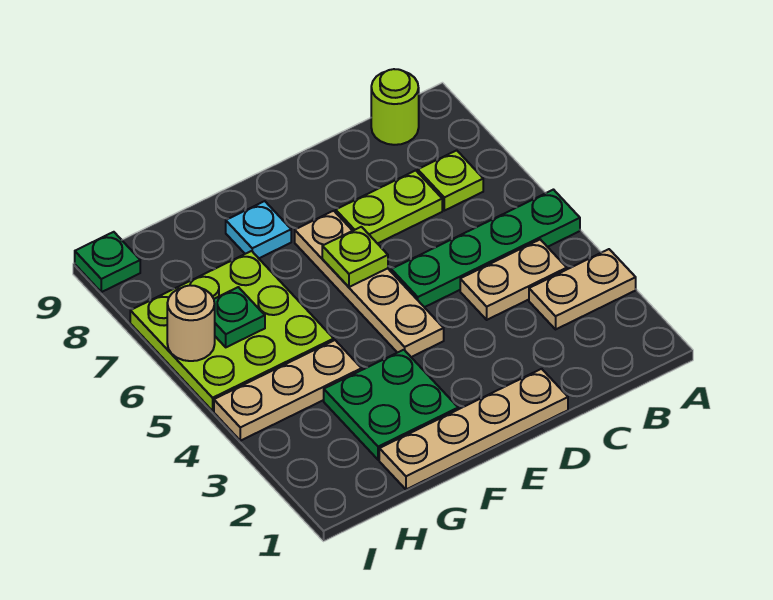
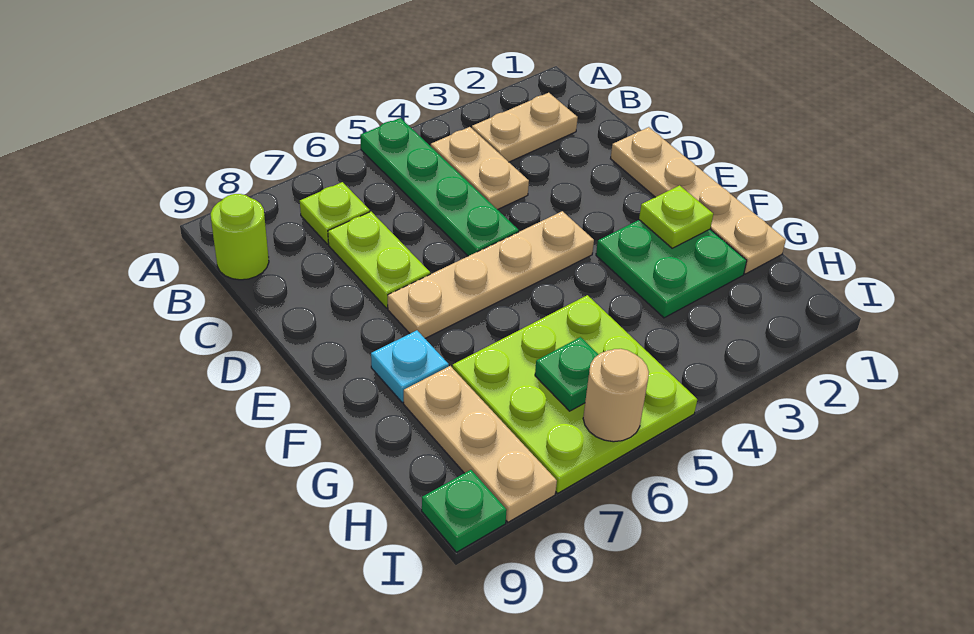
tan 1x2 plate [529,249,636,329] -> tan 1x2 plate turned to [472,93,578,162]
lime 1x1 plate [322,227,388,287] -> lime 1x1 plate moved to [639,185,713,248]
tan 1x3 plate [214,340,362,441] -> tan 1x3 plate moved to [404,366,557,522]

